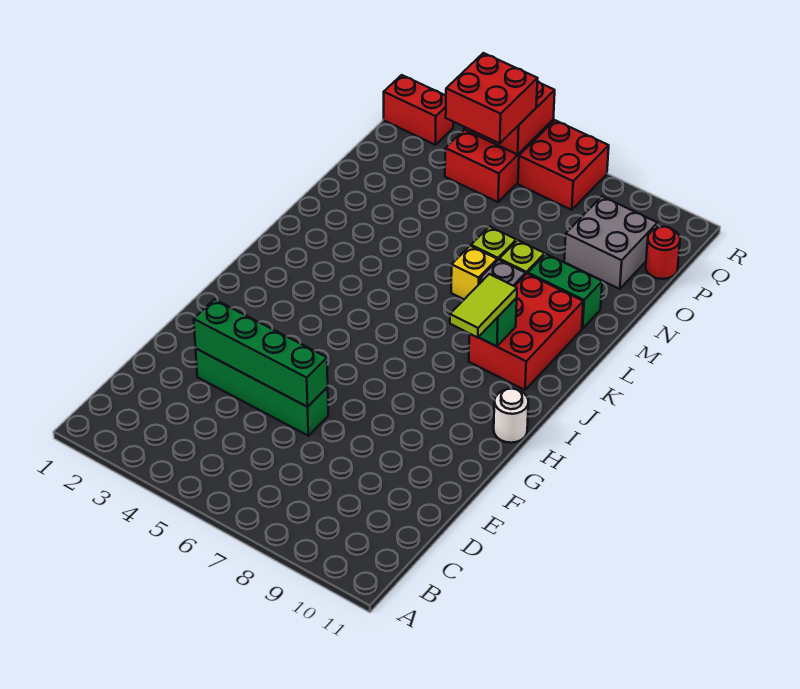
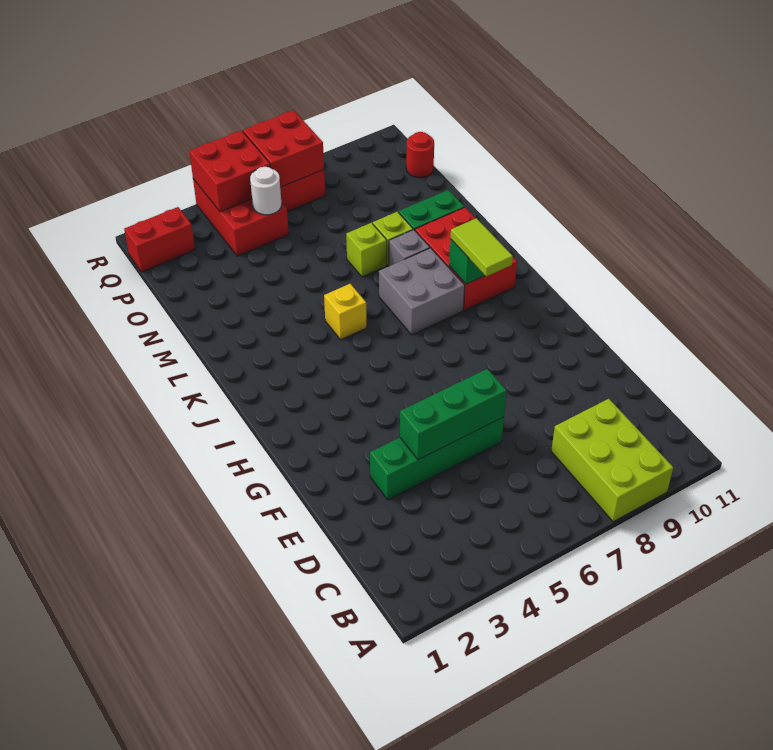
none -> lime 2x3 brick [551,399,673,522]
green 1x4 brick [194,299,328,407] -> green 1x3 brick [400,369,506,460]
white 1x1 round brick [494,389,528,443] -> white 1x1 round brick moved to [250,167,282,215]
yellow 1x1 brick [451,246,497,299] -> yellow 1x1 brick moved to [324,284,367,340]
grey 2x2 brick [564,196,657,289] -> grey 2x2 brick moved to [379,248,465,335]
red 2x2 brick [446,53,538,143] -> red 2x2 brick moved to [243,110,324,187]

